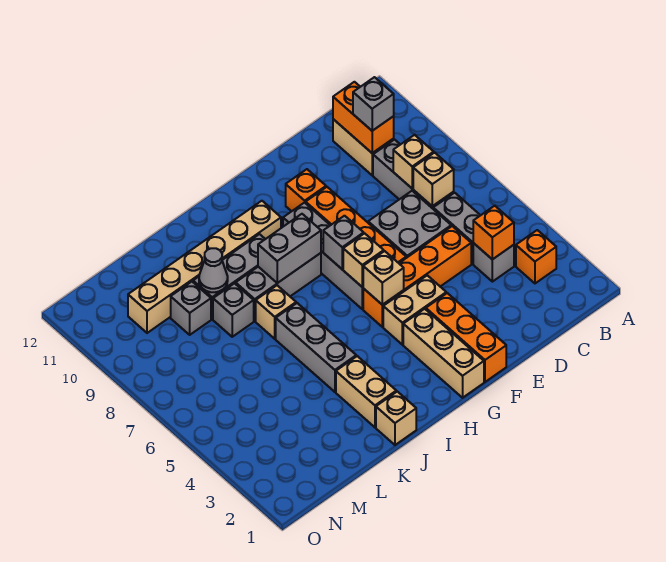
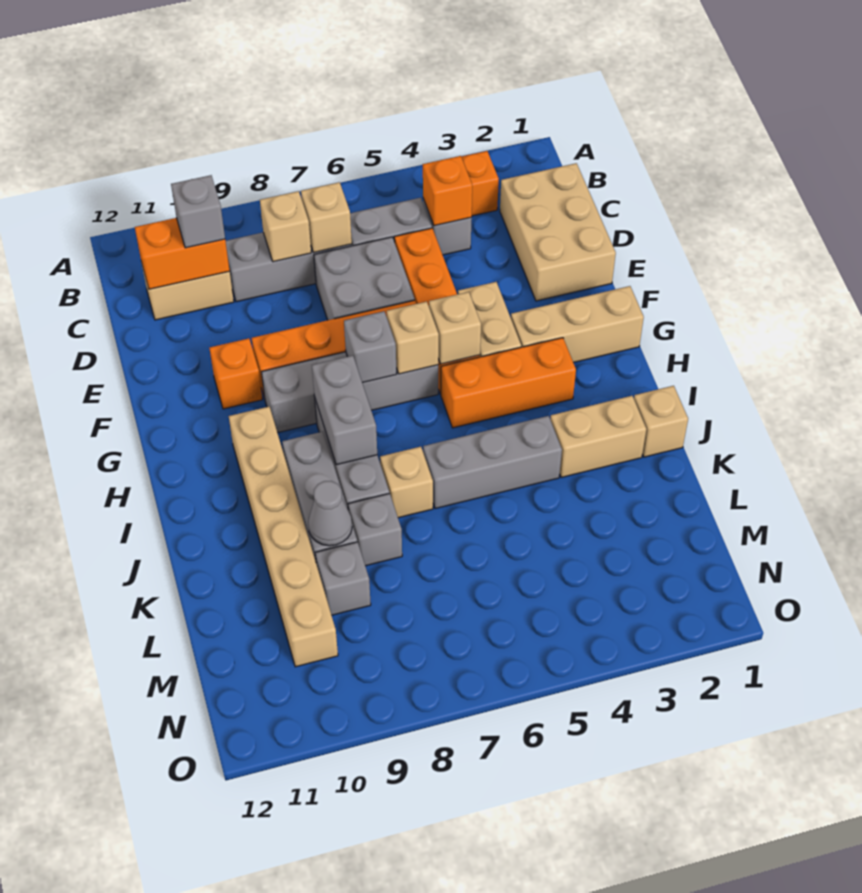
none -> tan 2x3 brick [500,163,616,301]
orange 1x3 brick [426,293,506,382] -> orange 1x3 brick moved to [441,338,576,428]

